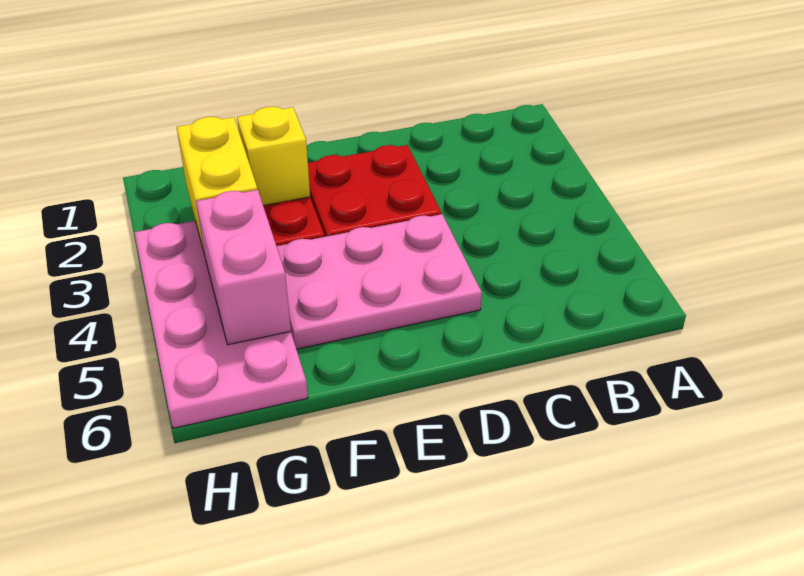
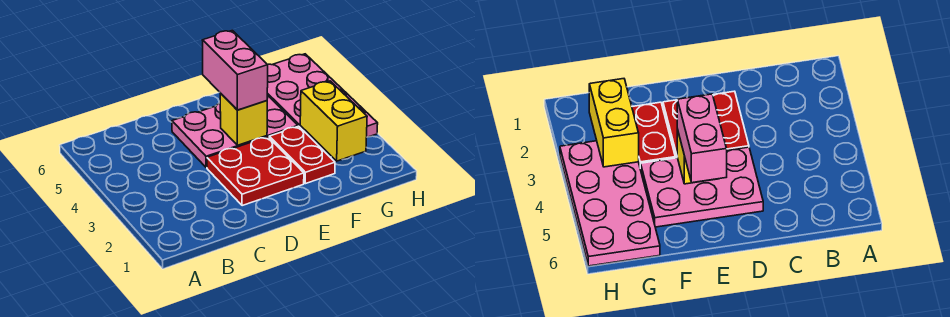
yellow 1x1 brick [237,107,310,206] -> yellow 1x1 brick moved to [220,94,267,145]
pink 1x2 brick [196,190,291,345] -> pink 1x2 brick moved to [202,30,268,110]

